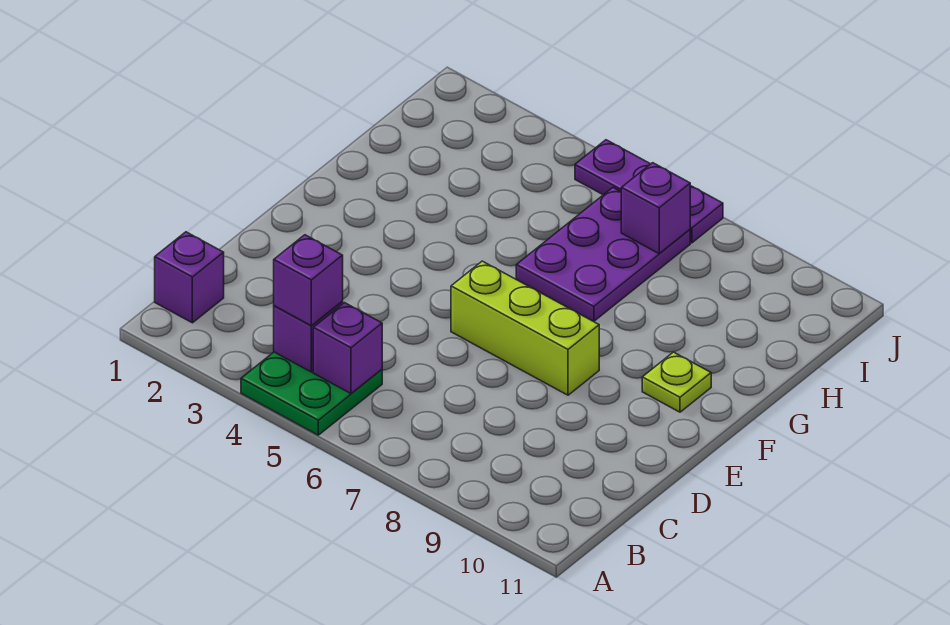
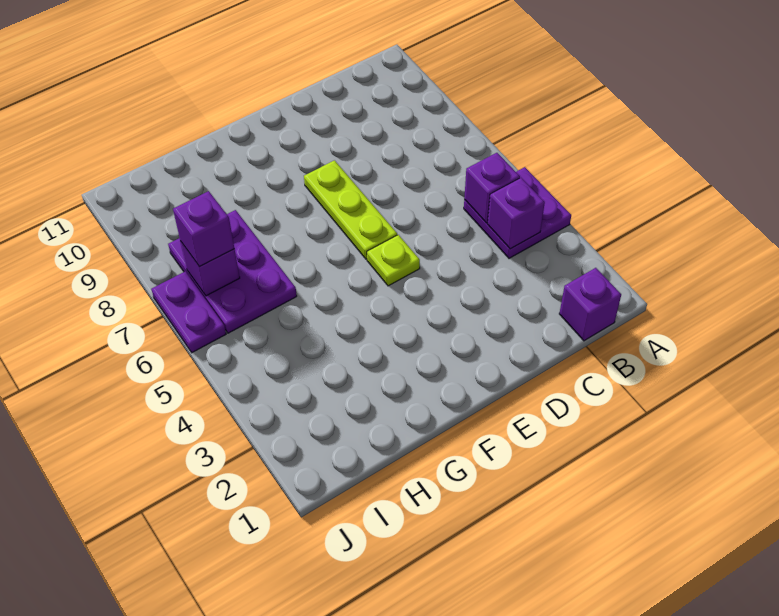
green 2x2 plate [241,352,382,435] -> purple 2x2 plate [464,167,571,258]
purple 1x1 brick [274,235,343,326] -> purple 1x1 brick moved to [173,191,234,267]
lime 1x3 brick [451,261,599,395] -> lime 1x3 plate [304,160,397,259]
lime 1x1 plate [642,352,711,412] -> lime 1x1 plate moved to [367,235,420,286]
purple 2x3 plate [516,188,690,322] -> purple 2x3 plate turned to [168,210,297,333]
purple 1x3 plate [575,140,723,243] -> purple 1x2 plate [151,271,226,353]

